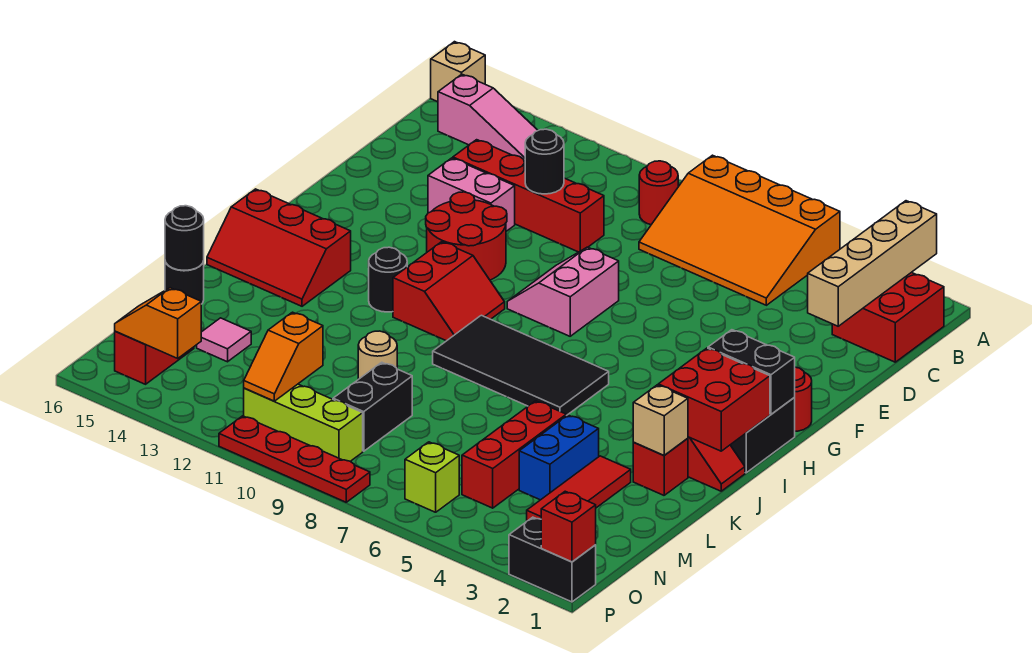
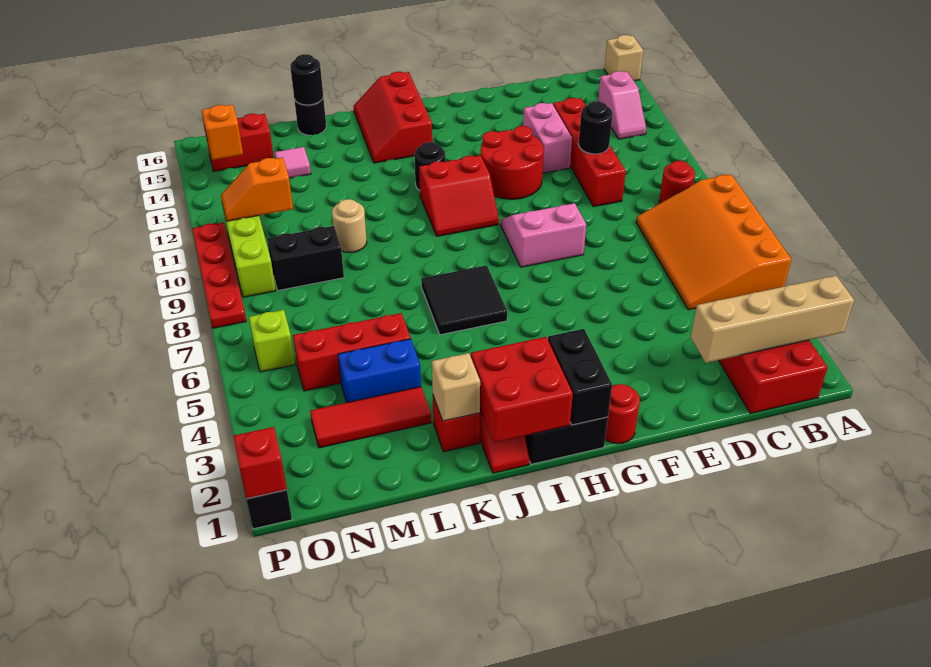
pink 1x3 slope [438,74,538,161] -> pink 1x2 slope [598,71,646,139]
black 2x4 tile [433,315,609,416] -> black 2x2 tile [421,265,507,335]

